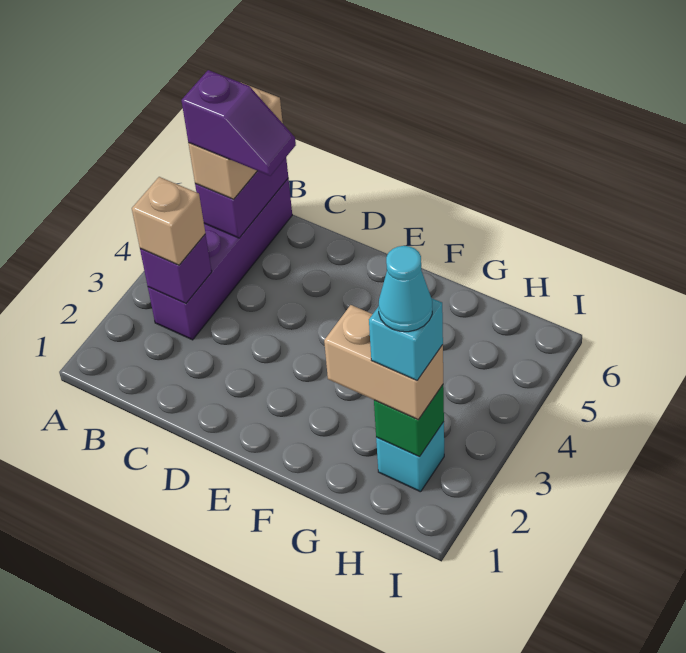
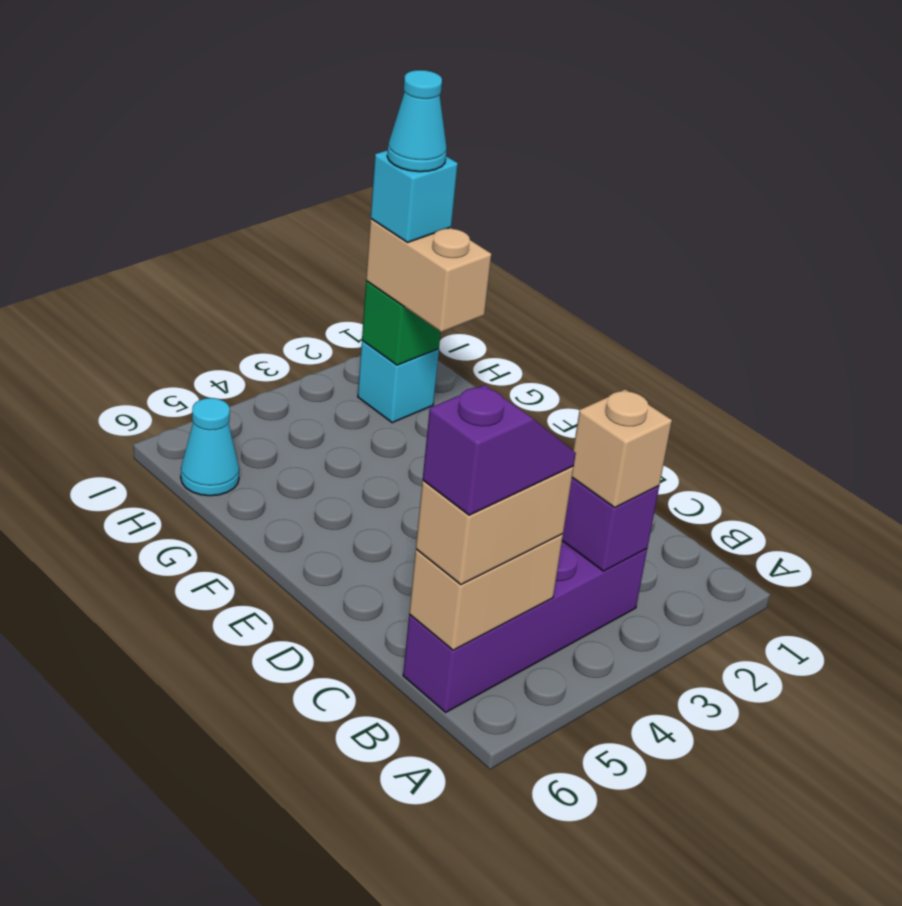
purple 1x2 brick [195,158,288,238] -> tan 1x2 brick [409,534,563,650]
purple 1x2 slope [181,70,296,176] -> purple 1x2 slope turned to [423,385,576,515]
none -> cyan 1x1 cone [181,398,239,496]

